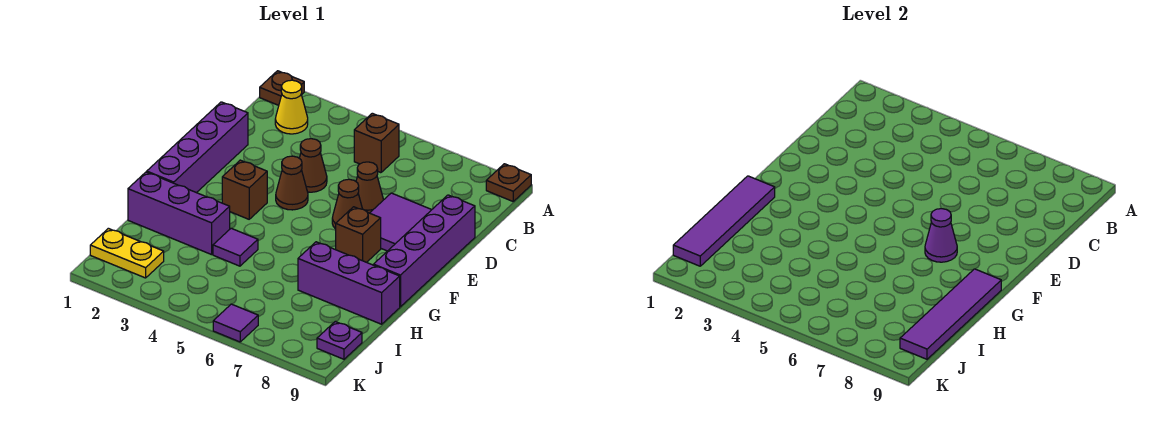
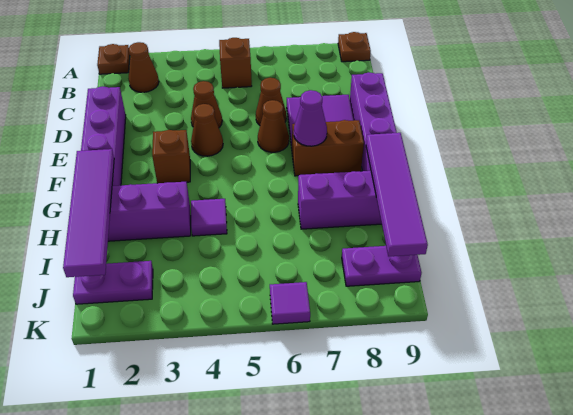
yellow 1x1 cone [275,80,308,134] -> brown 1x1 cone [129,42,159,92]
brown 1x1 brick [336,207,381,262] -> brown 1x2 brick [292,120,364,176]
yellow 1x2 plate [90,228,164,278] -> purple 1x2 plate [73,261,153,304]
purple 1x1 plate [317,322,362,359] -> purple 1x2 plate [342,246,422,286]

